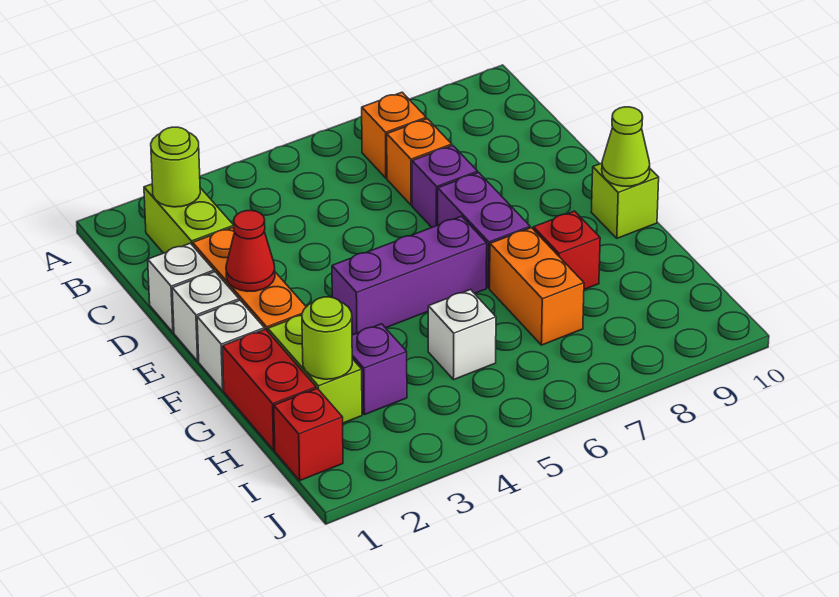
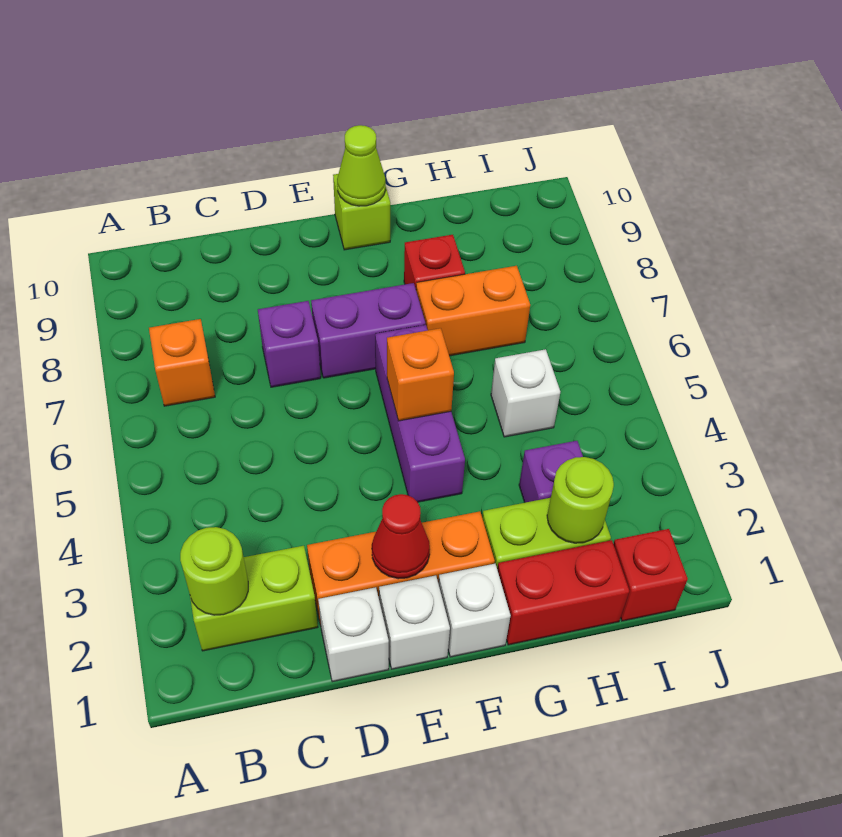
orange 1x1 brick [387,119,452,205] -> orange 1x1 brick moved to [387,328,454,421]

